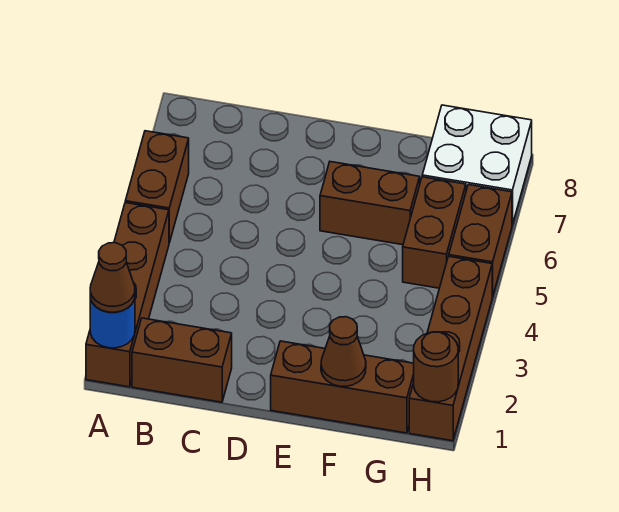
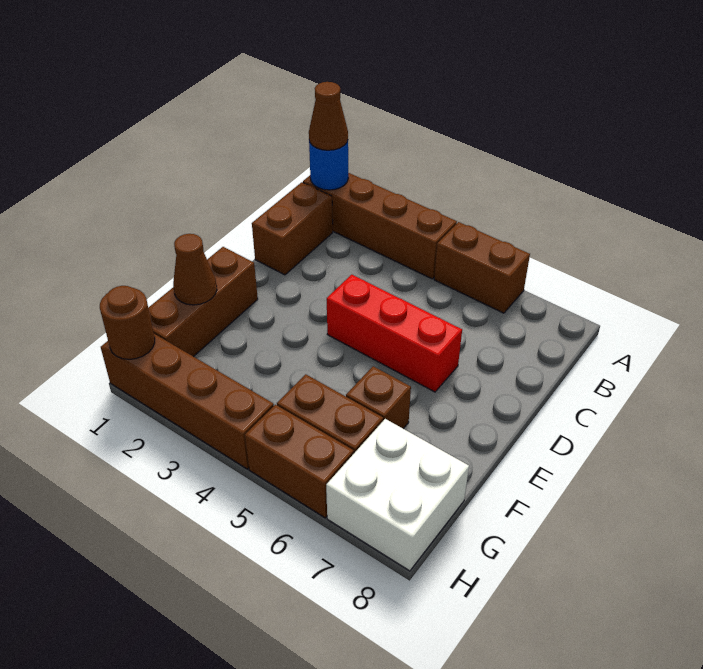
none -> red 1x3 brick [327,275,462,392]
brown 1x2 brick [320,162,420,245] -> brown 1x1 brick [346,366,411,429]

